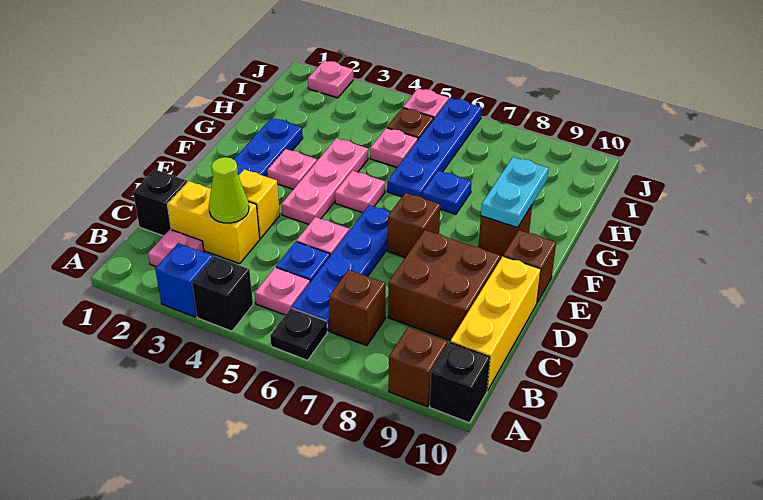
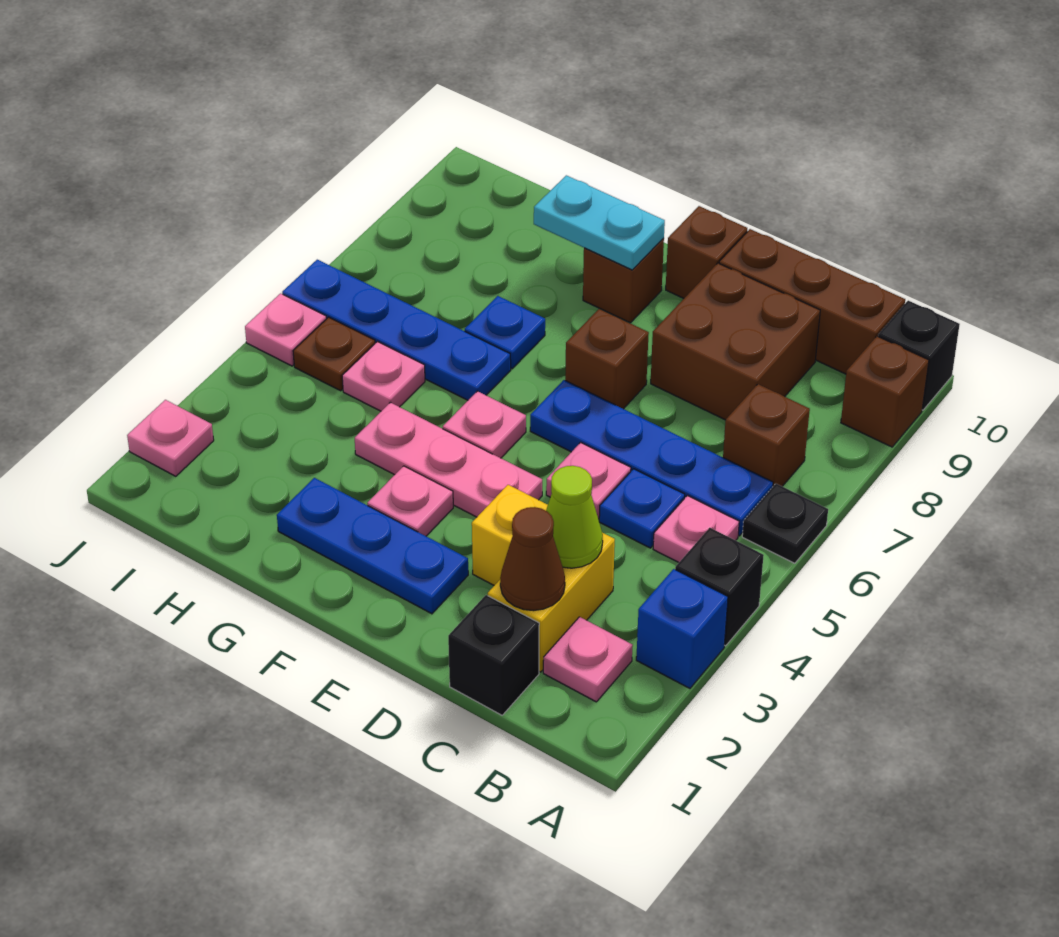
yellow 1x3 brick [450,256,541,391] -> brown 1x3 brick [719,229,905,374]
none -> brown 1x1 cone [500,507,565,611]

